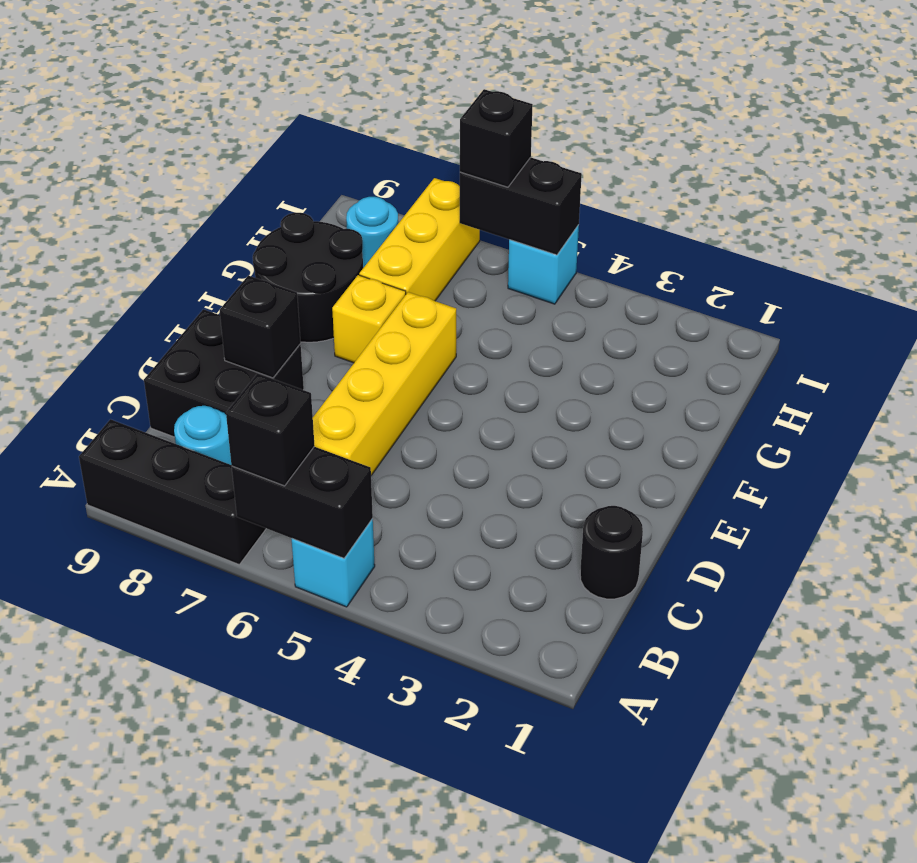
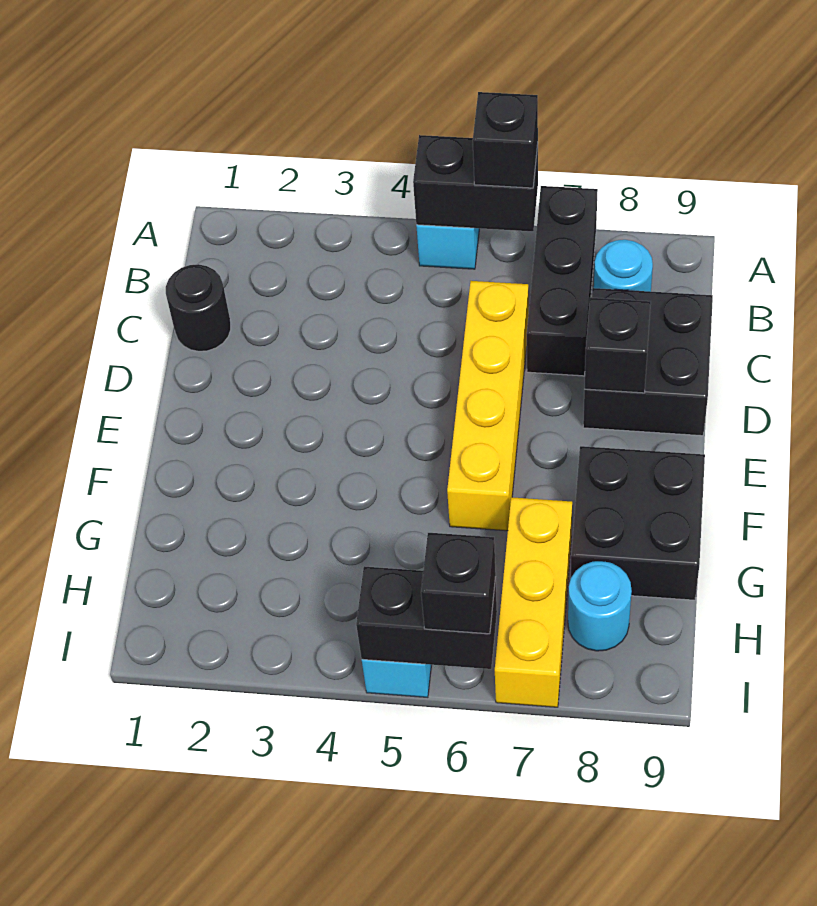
black 1x3 brick [79,419,266,564] -> black 1x3 brick turned to [527,186,598,376]
yellow 1x1 brick [332,275,406,363] -> none
black 2x2 round brick [253,213,363,342] -> black 2x2 brick [571,446,705,600]

